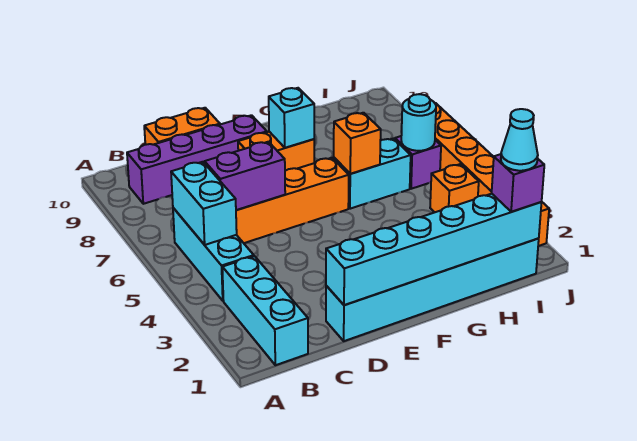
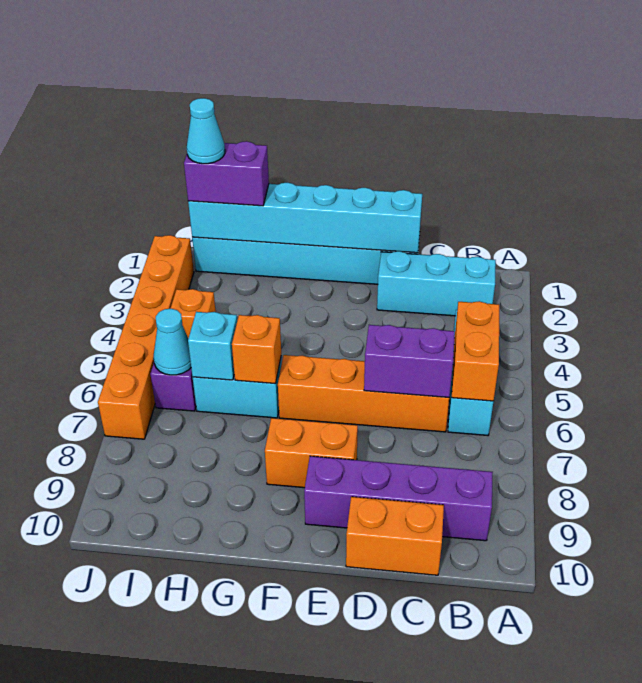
cyan 1x3 brick [222,256,308,365] -> cyan 1x3 brick turned to [377,251,496,316]
cyan 1x2 brick [171,162,237,245] -> orange 1x2 brick [452,301,499,401]
cyan 1x1 brick [269,88,314,148] -> cyan 1x1 brick moved to [188,312,237,380]
purple 1x1 brick [492,154,544,212] -> purple 1x2 brick [184,141,269,206]
cyan 1x1 round brick [401,94,436,151] -> cyan 1x1 cone [153,309,191,375]

